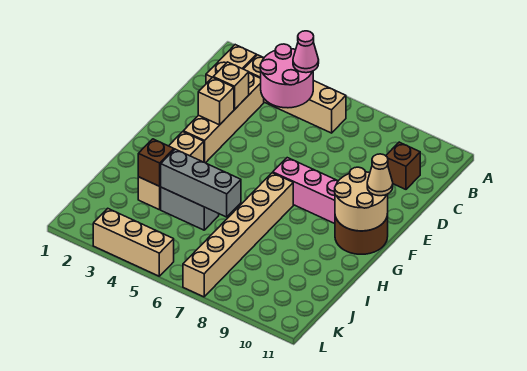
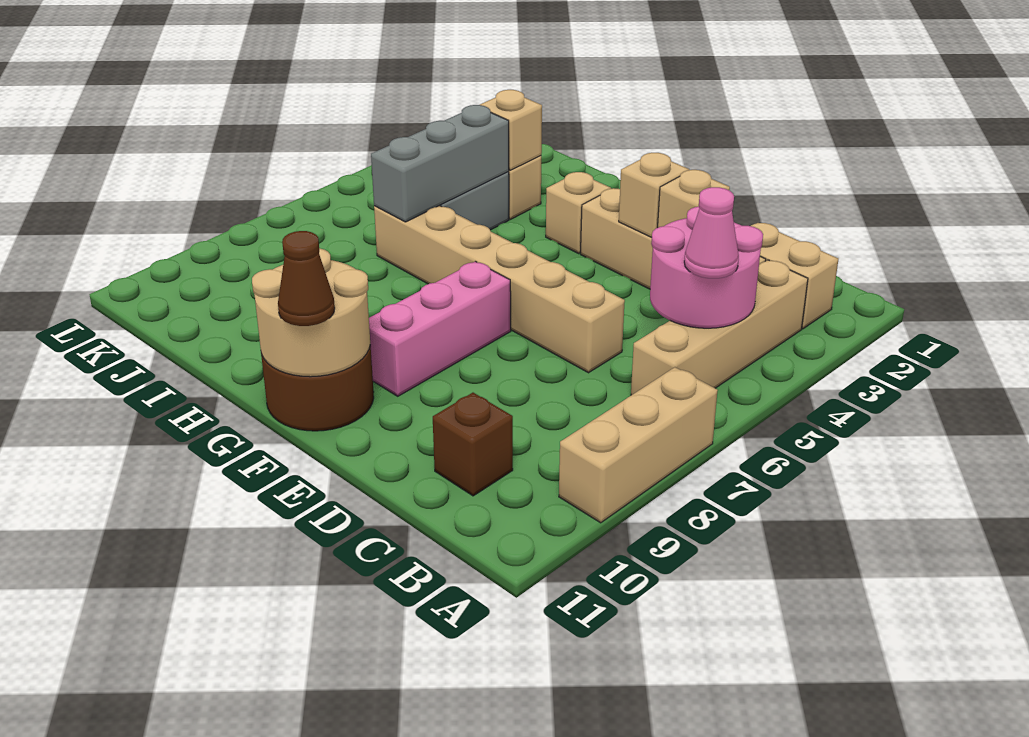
tan 1x1 cone [367,154,393,196] -> brown 1x1 cone [278,231,335,326]
tan 1x6 brick [183,173,293,297] -> tan 1x6 brick moved to [374,205,625,373]
brown 1x1 brick [138,139,174,186] -> tan 1x1 brick [480,90,542,170]
tan 1x3 brick [93,209,174,276] -> tan 1x3 brick moved to [559,367,718,523]

